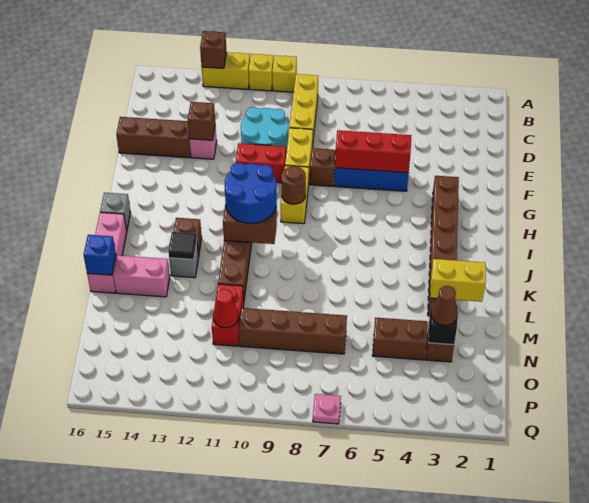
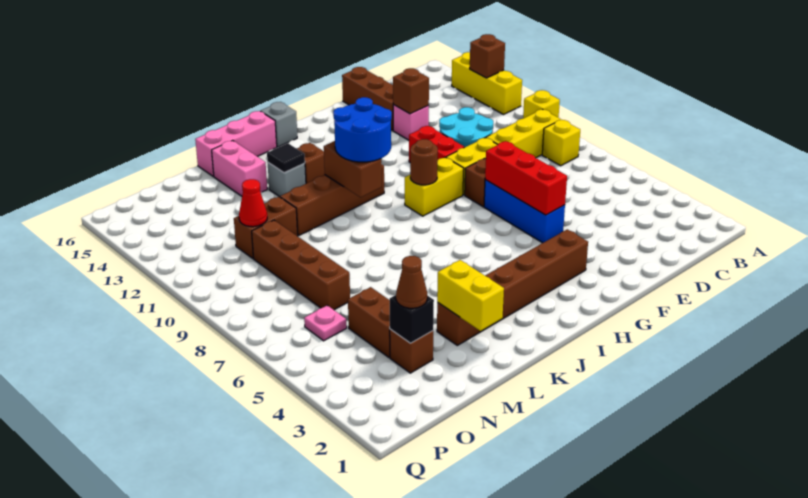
yellow 1x1 brick [249,54,273,91] -> yellow 1x1 brick moved to [542,120,580,166]
yellow 1x2 brick [202,52,250,89] -> yellow 1x3 brick [452,52,522,114]
blue 1x1 brick [84,235,116,275] -> none
red 1x2 brick [212,284,244,346] -> brown 1x2 brick [234,197,298,258]
pink 1x1 plate [313,394,341,424] -> pink 1x1 plate moved to [304,305,347,341]

